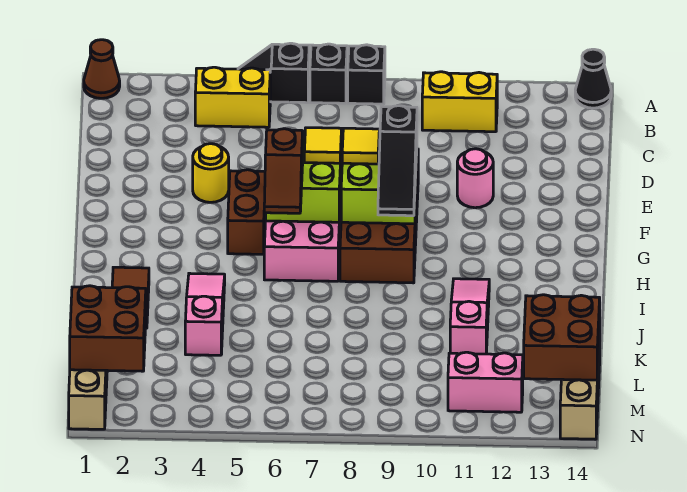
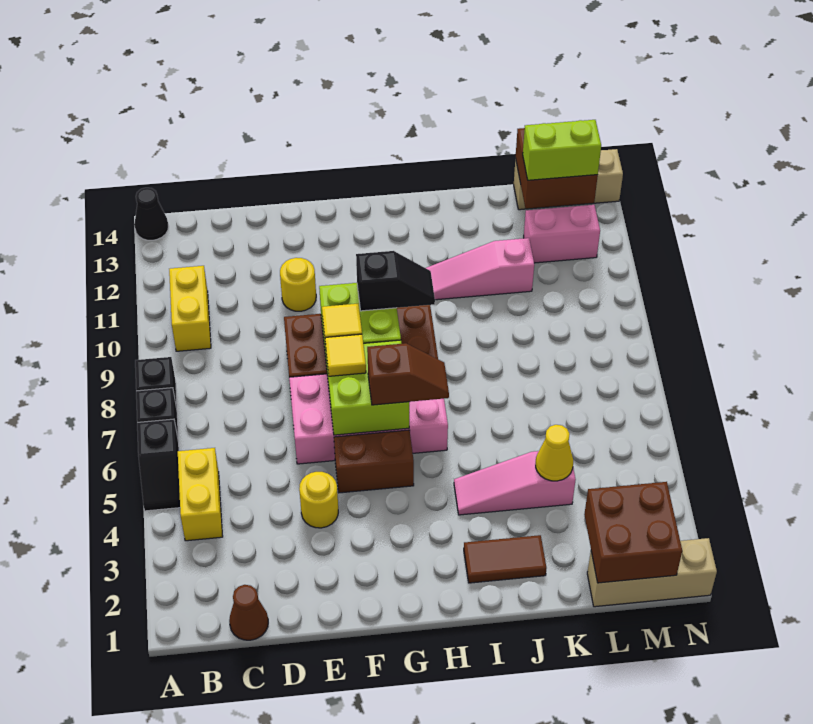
brown 1x1 cone [84,40,120,98] -> brown 1x1 cone moved to [229,585,268,640]
pink 1x1 round brick [457,149,493,208] -> yellow 1x1 round brick [280,258,316,311]
black 1x3 slope [378,106,417,216] -> black 1x2 slope [356,251,435,311]
none -> yellow 1x1 cone [536,425,573,481]
none -> lime 1x2 brick [523,120,601,180]
pink 1x2 brick [448,352,523,412] -> pink 1x2 brick turned to [524,205,600,263]

